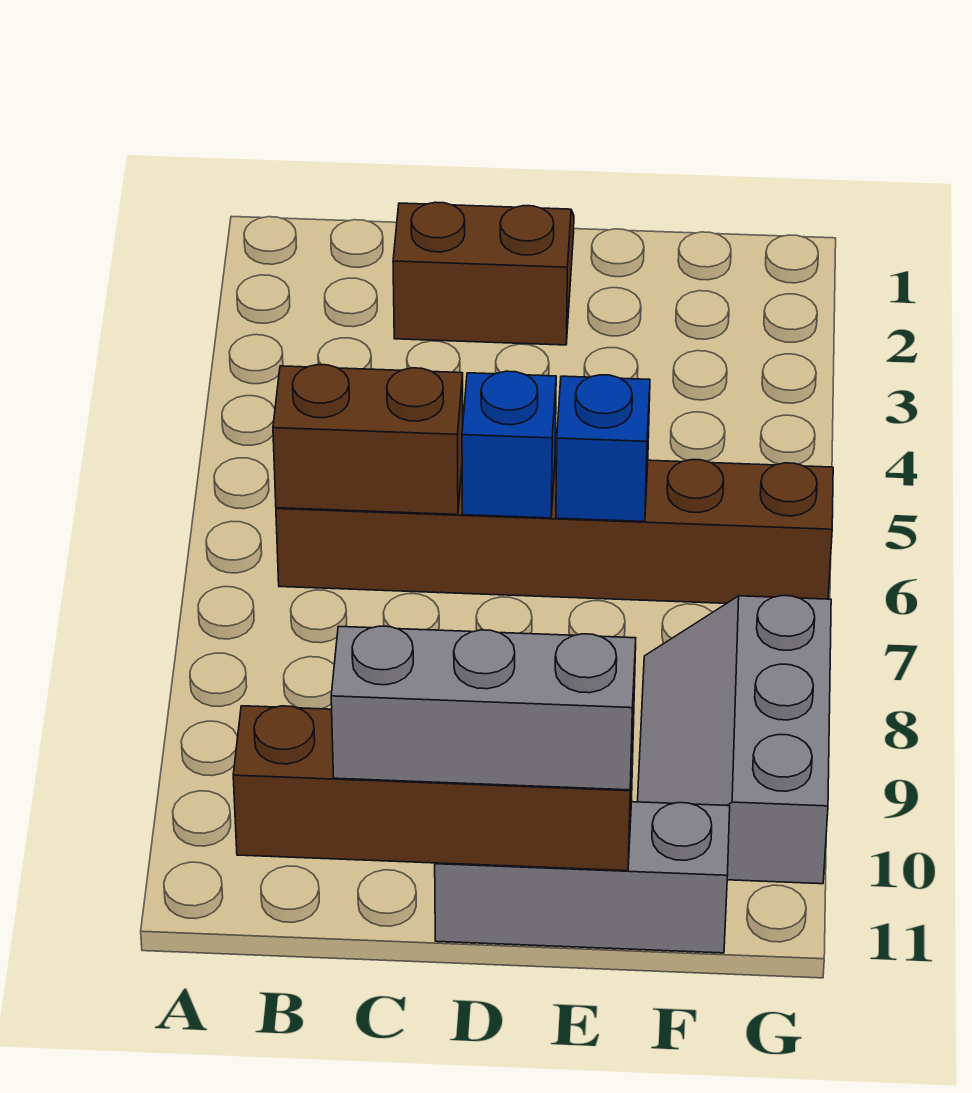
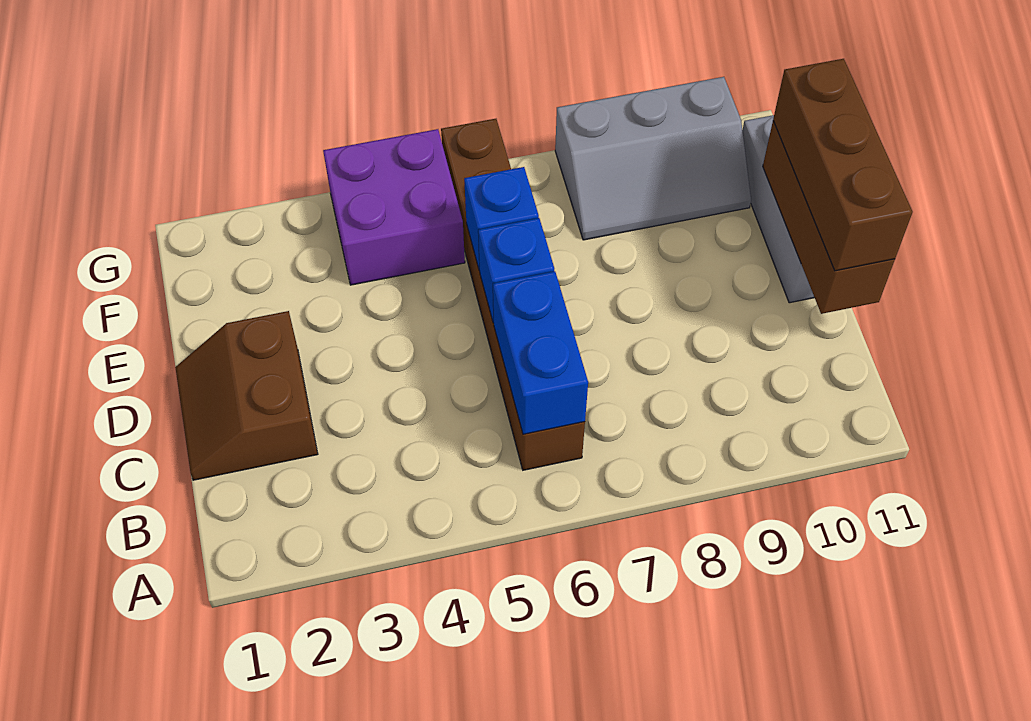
brown 1x2 brick [273,365,463,515] -> blue 1x2 brick [493,271,588,434]
brown 1x4 brick [233,706,634,871] -> brown 1x3 brick [763,121,895,314]
grey 1x3 brick [331,626,636,790] -> brown 1x3 brick [773,59,913,271]
none -> purple 2x2 brick [323,129,465,285]

